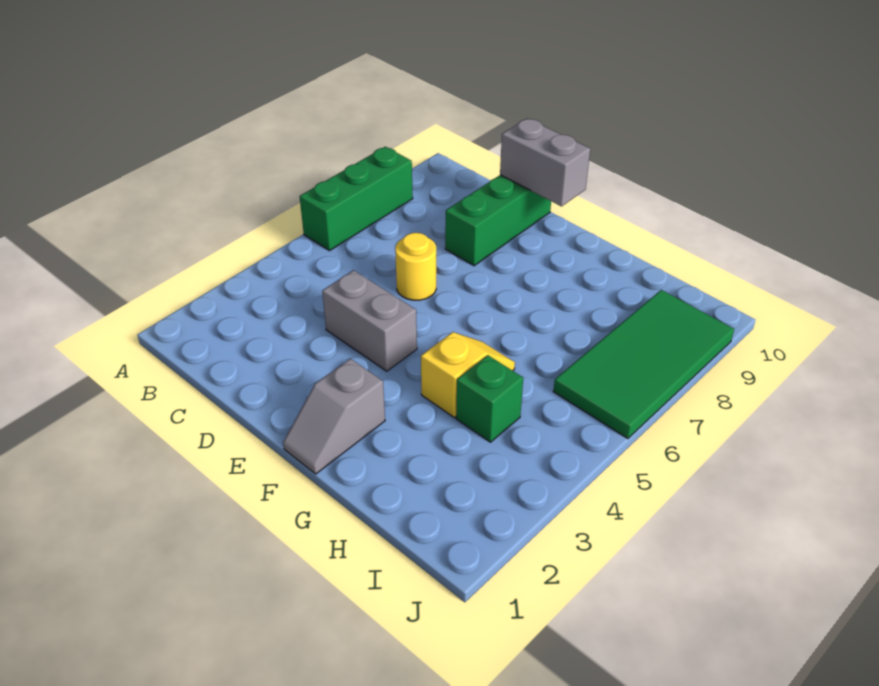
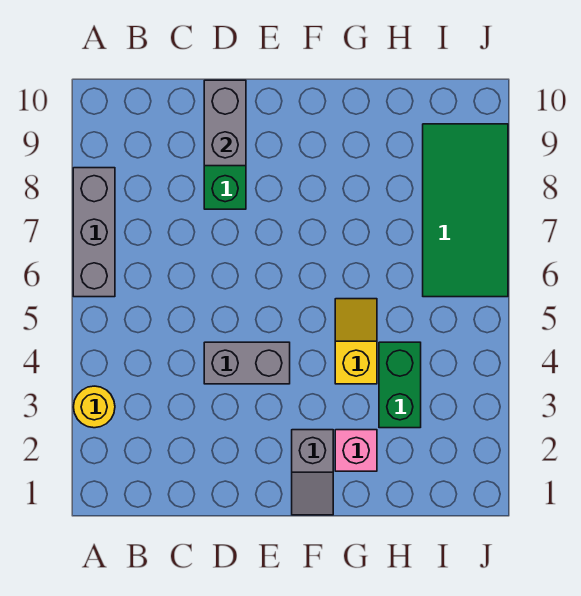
green 1x3 brick [300,147,413,251] -> grey 1x3 brick [73,168,115,297]
yellow 1x1 round brick [395,233,436,300] -> yellow 1x1 round brick moved to [74,386,115,428]
grey 1x2 brick [500,119,590,206] -> grey 1x2 brick turned to [204,80,246,166]
none -> pink 1x1 brick [335,430,377,471]
green 1x1 brick [456,355,523,442] -> green 1x2 brick [379,342,421,428]

